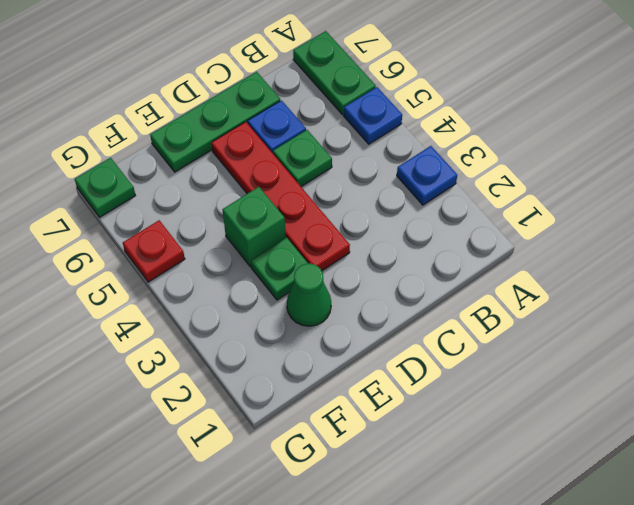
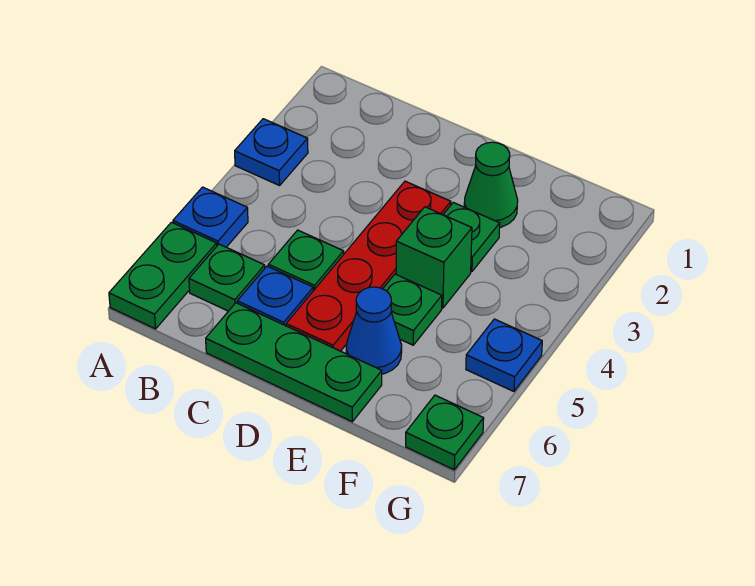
none -> green 1x1 plate [189,244,265,311]
none -> green 1x1 plate [383,274,442,345]
none -> blue 1x1 cone [346,287,402,374]
red 1x1 plate [123,220,185,282] -> blue 1x1 plate [466,319,542,391]

